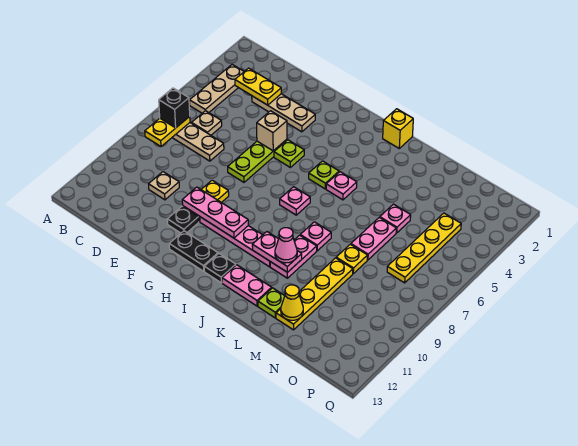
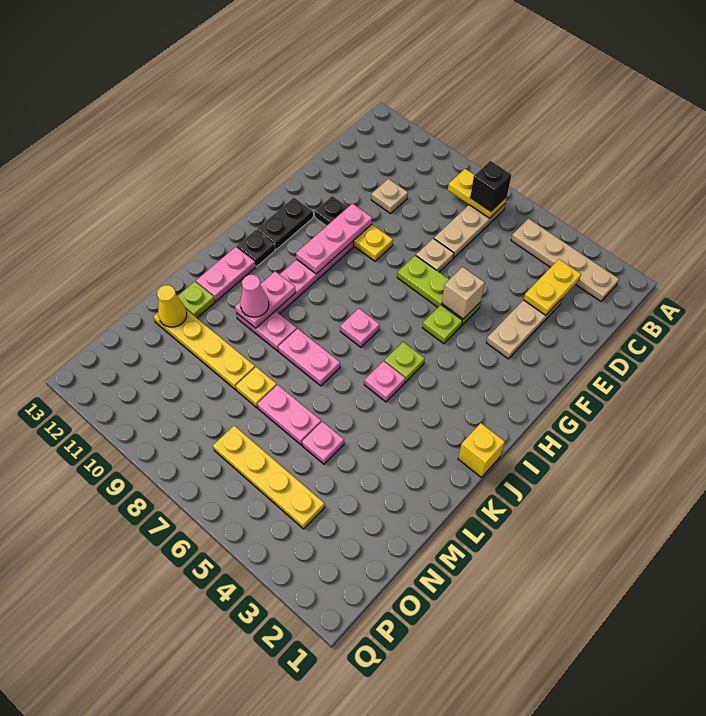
tan 1x3 plate [190,65,244,113] -> tan 1x4 plate [511,219,619,301]
tan 1x1 plate [192,111,222,135] -> tan 1x1 plate moved to [416,238,454,272]
pink 1x1 plate [300,222,331,251] -> pink 1x2 plate [278,329,340,386]

